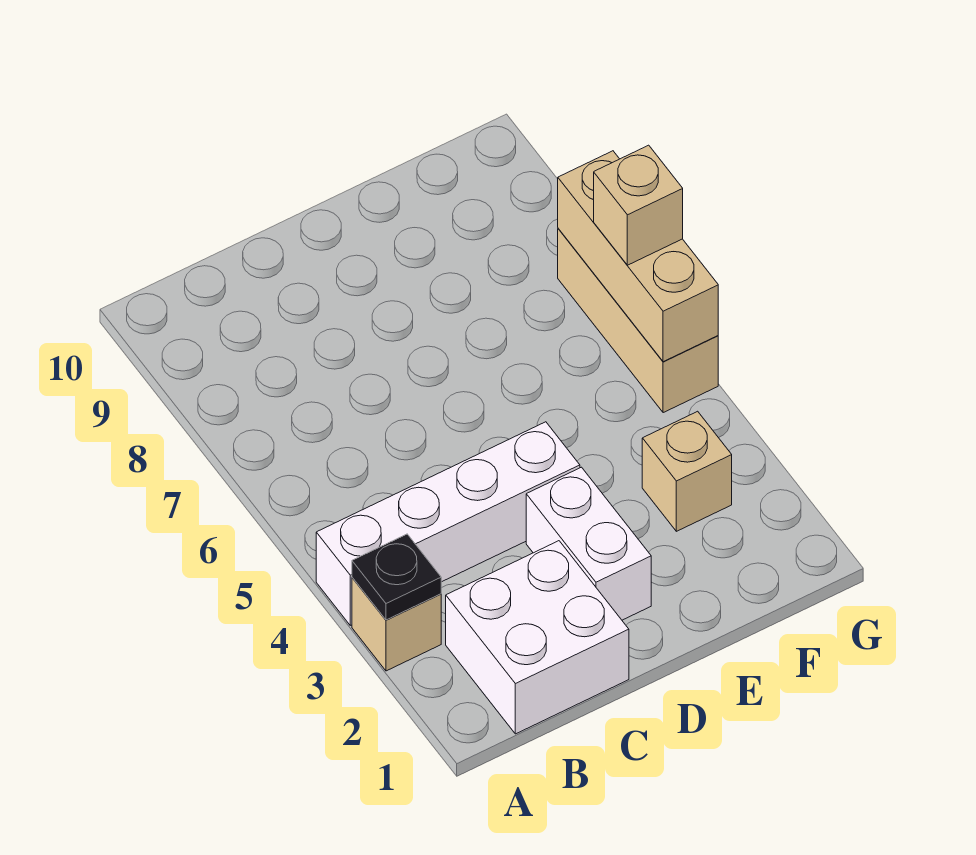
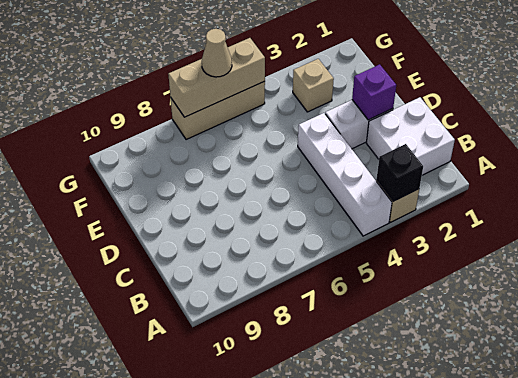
black 1x1 plate [352,534,441,620] -> black 1x1 brick [377,144,423,201]
none -> purple 1x1 brick [352,65,396,120]
tan 1x1 brick [594,145,683,265] -> tan 1x1 cone [202,29,232,77]

